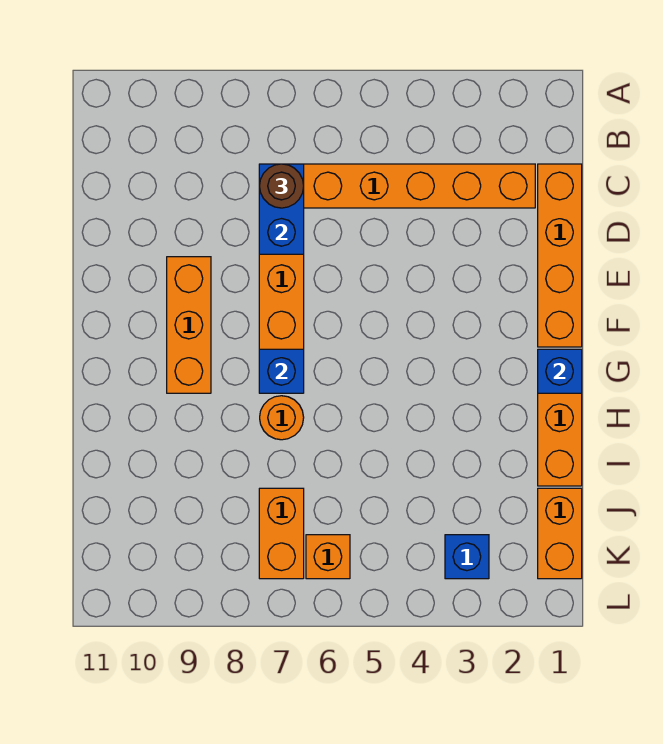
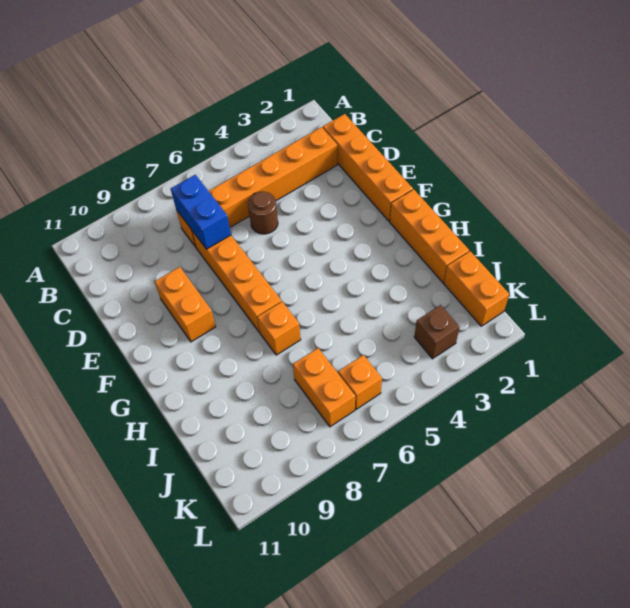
brown 1x1 round brick [260,164,304,208] -> brown 1x1 round brick moved to [248,191,278,234]
orange 1x3 brick [167,257,211,393] -> orange 1x2 brick [155,267,216,342]
blue 1x1 brick [538,349,582,393] -> none
blue 1x1 brick [259,349,304,393] -> none
orange 1x1 round brick [260,396,304,440] -> orange 1x1 brick [257,302,301,355]
blue 1x1 brick [445,535,489,579] -> brown 1x1 brick [414,305,460,359]

